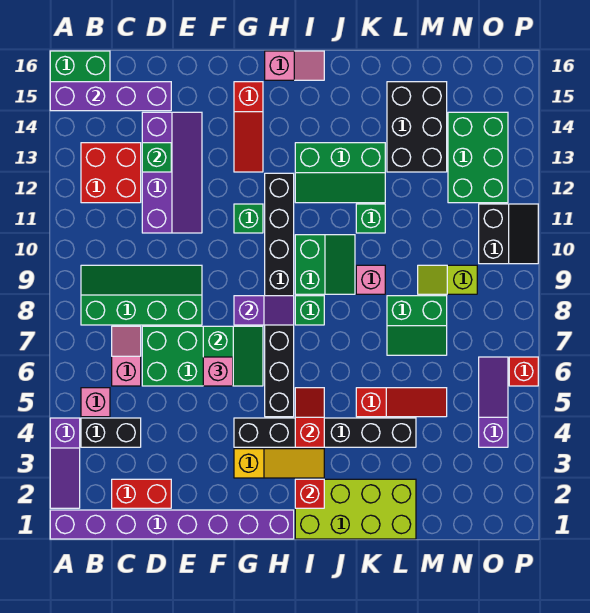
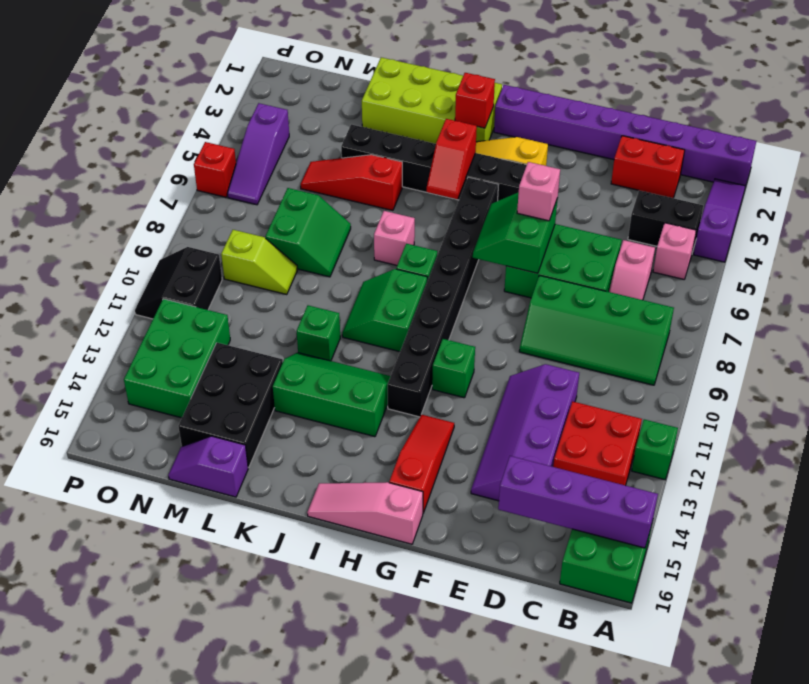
green 1x1 brick [142,143,171,172] -> green 1x1 brick moved to [632,419,678,480]
purple 1x2 slope [234,296,294,325] -> purple 1x2 slope moved to [168,436,248,497]
pink 1x2 slope [265,51,324,80] -> pink 1x3 slope [307,482,423,544]
pink 1x1 brick [356,265,385,294] -> pink 1x1 brick moved to [374,211,415,265]
green 2x2 slope [387,296,447,355] -> green 2x2 slope turned to [265,188,351,277]

